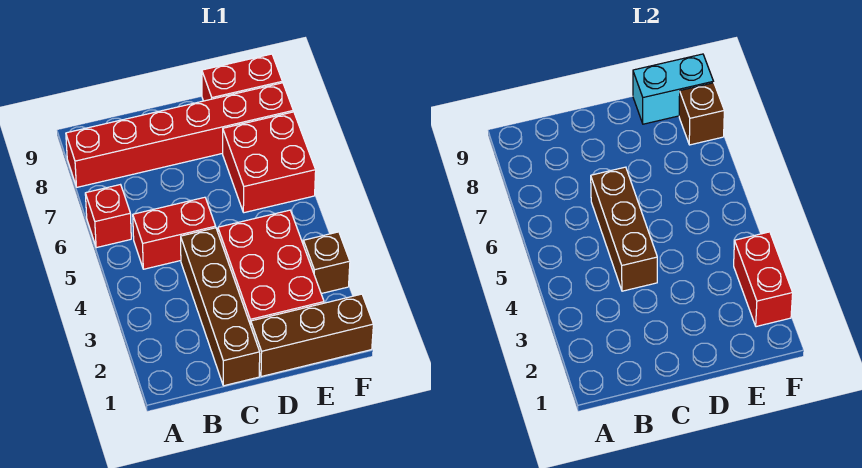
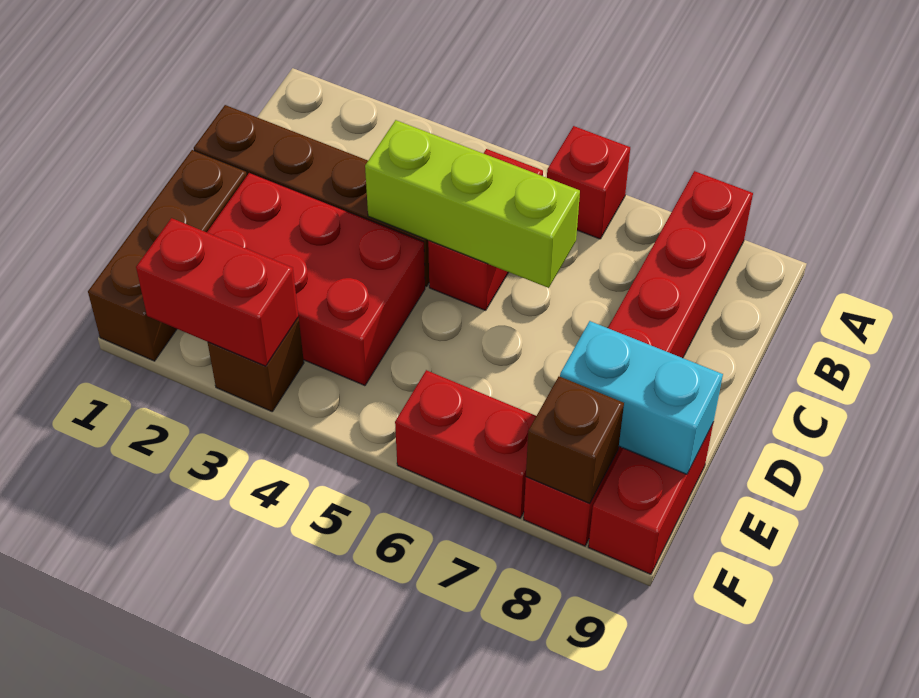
brown 1x3 brick [591,167,657,291] -> lime 1x3 brick [365,120,580,288]
red 2x2 brick [223,112,316,213] -> red 1x2 brick [395,370,536,518]
cyan 1x2 brick [633,54,713,124] -> cyan 1x2 brick turned to [560,321,723,474]

